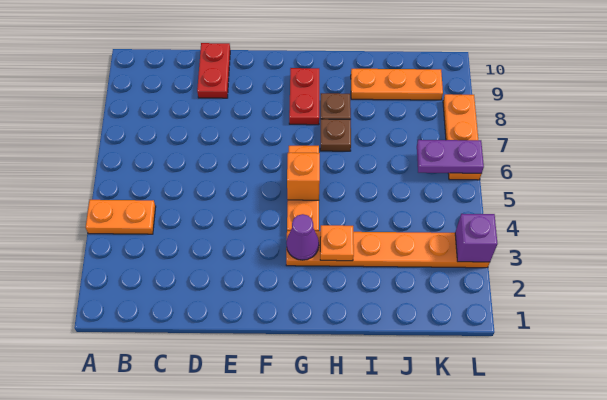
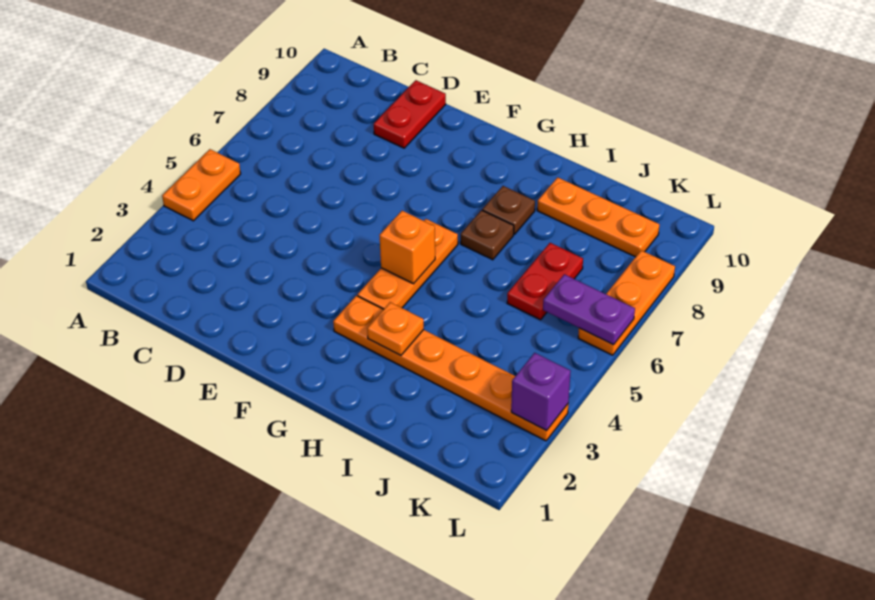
orange 1x2 plate [86,200,156,234] -> orange 1x2 plate turned to [162,149,241,221]
purple 1x1 cone [286,214,319,260] -> none
red 1x2 plate [289,68,319,125] -> red 1x2 plate moved to [507,243,583,320]

